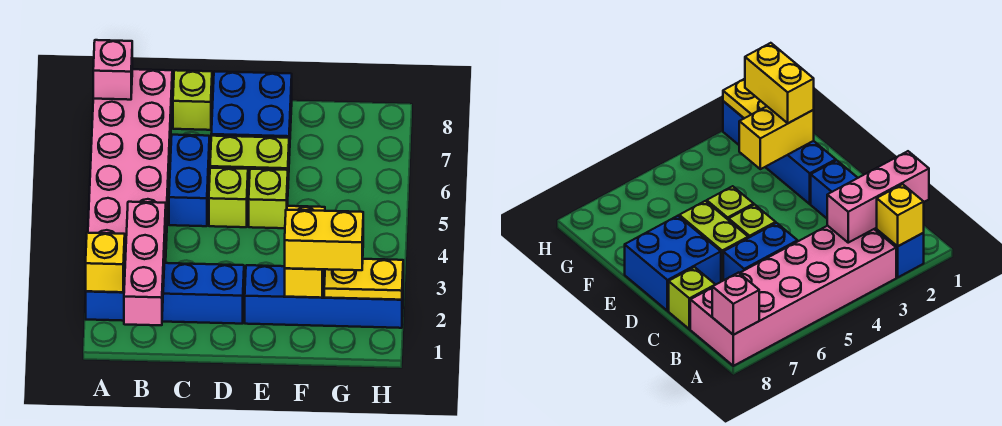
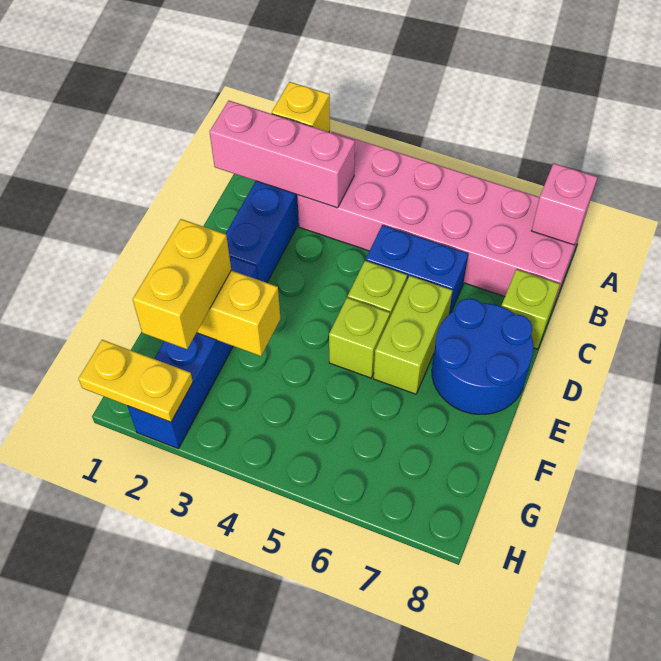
blue 2x2 brick [211,71,292,156] -> blue 2x2 round brick [432,299,534,414]
yellow 1x2 plate [324,259,403,300] -> yellow 1x2 plate turned to [78,340,193,422]

